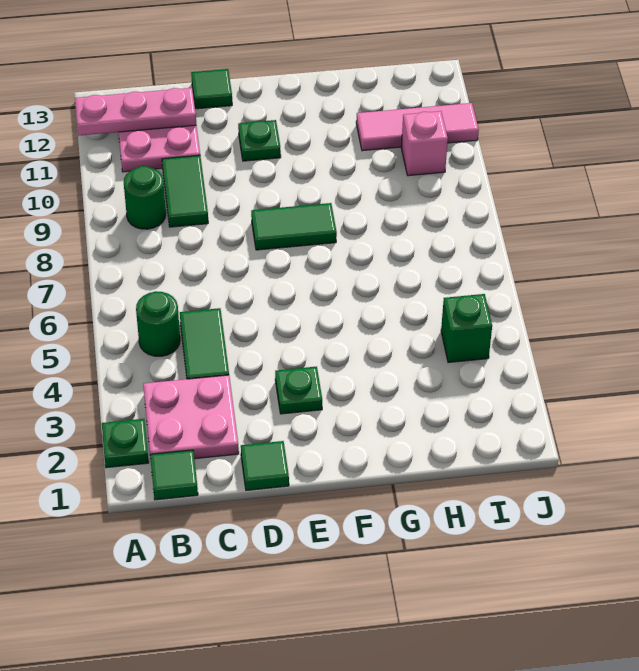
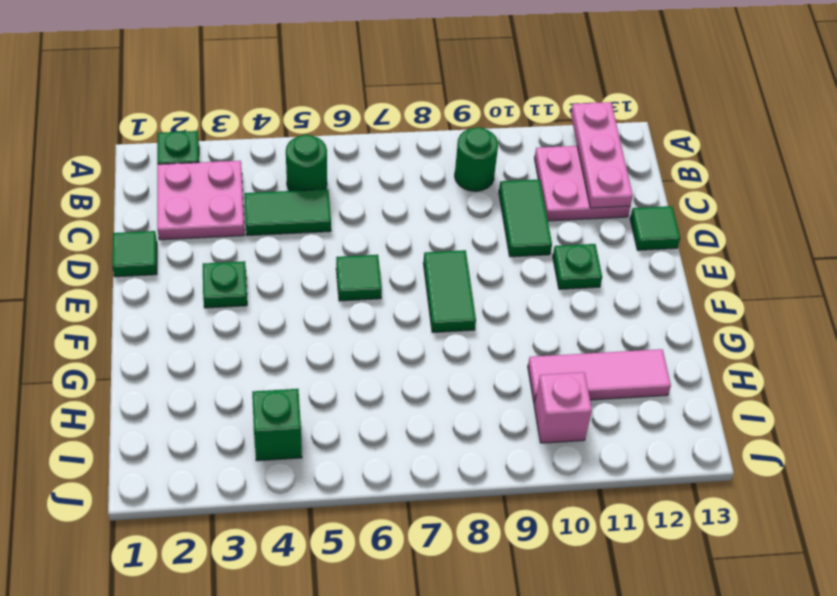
green 1x1 tile [150,450,198,500] -> green 1x1 tile moved to [336,255,382,301]
green 1x2 tile [162,155,208,227] -> green 1x2 tile turned to [499,179,552,257]
pink 1x3 tile [356,103,479,151] -> pink 1x3 tile turned to [528,349,671,403]

